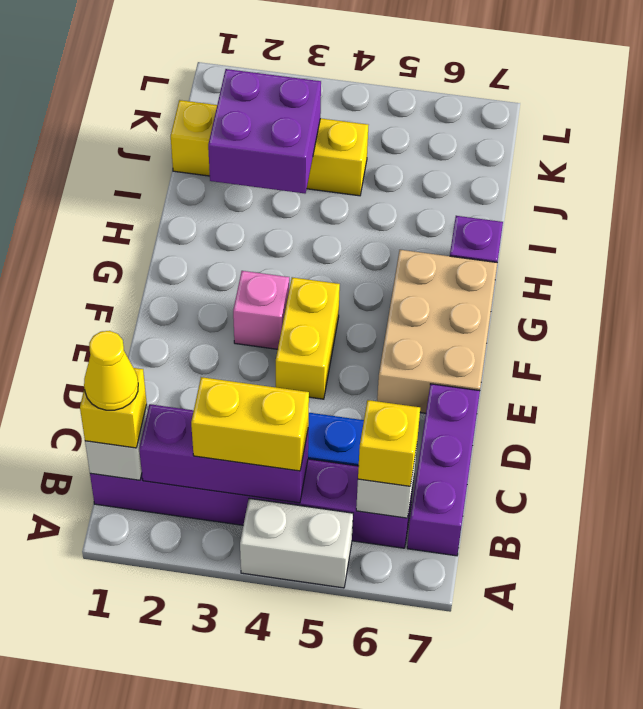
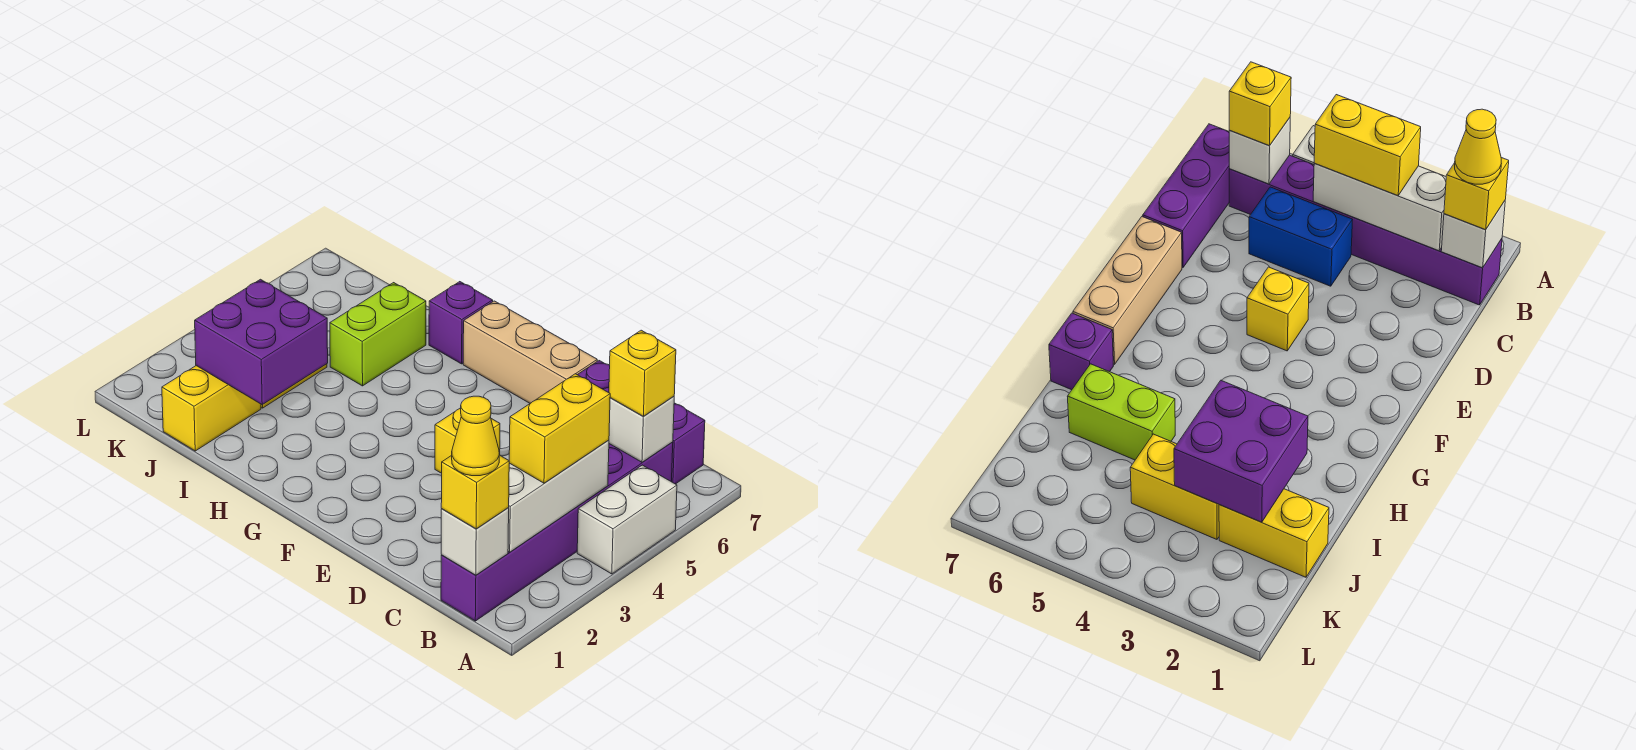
purple 1x3 brick [139,404,308,503] -> white 1x3 brick [508,440,609,552]
yellow 1x2 brick [276,277,340,399] -> yellow 1x1 brick [435,408,500,473]
tan 2x3 brick [377,250,497,413] -> tan 1x3 brick [463,301,597,403]
pink 1x1 brick [233,271,289,349] -> none
none -> lime 1x2 brick [330,283,426,386]

